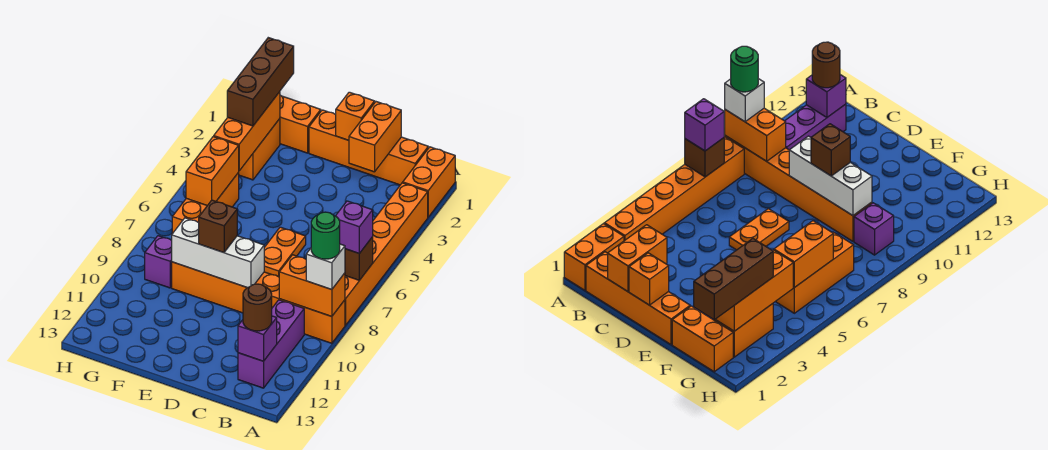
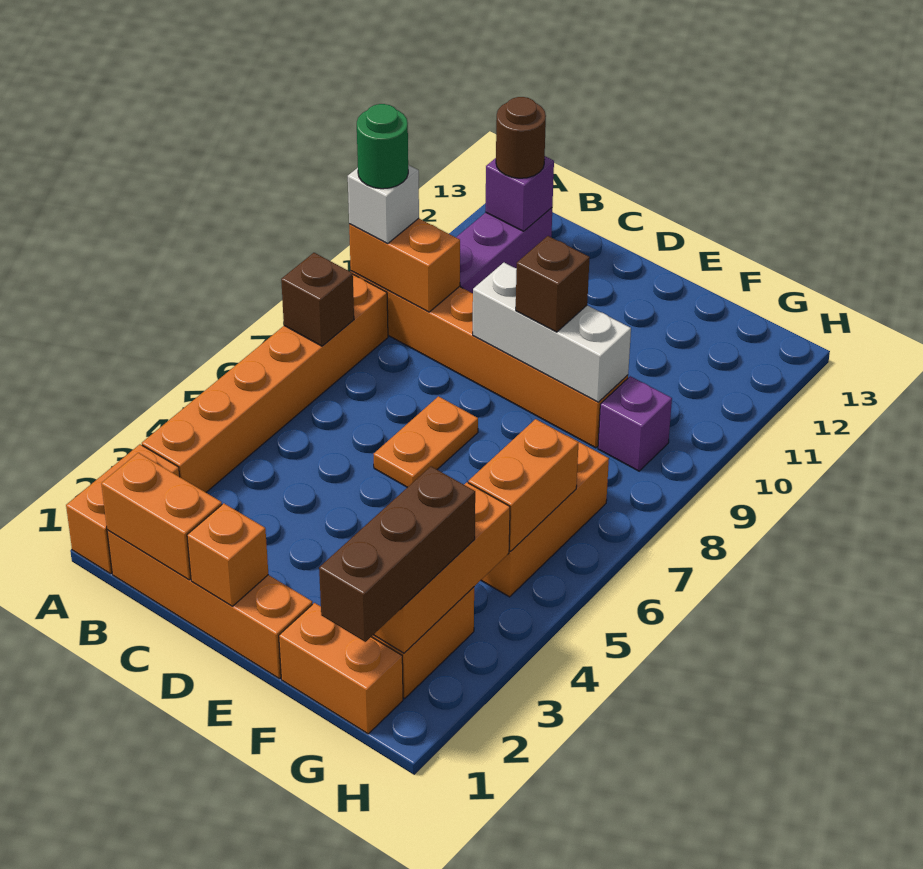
purple 1x1 brick [336,201,373,253] -> none
orange 1x2 brick [349,102,401,172] -> orange 1x2 brick turned to [101,453,222,580]

